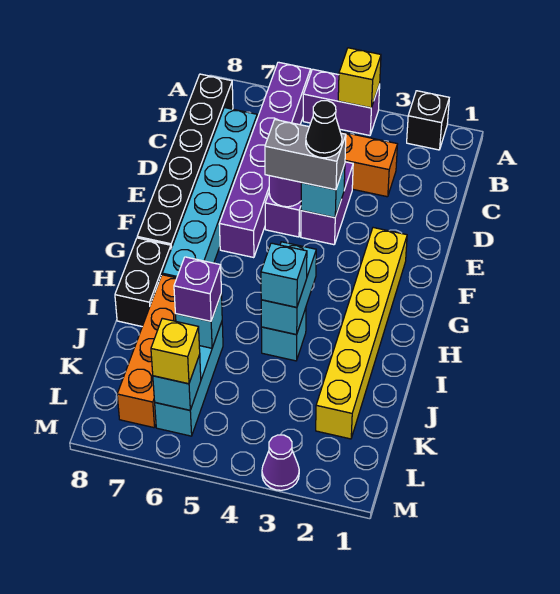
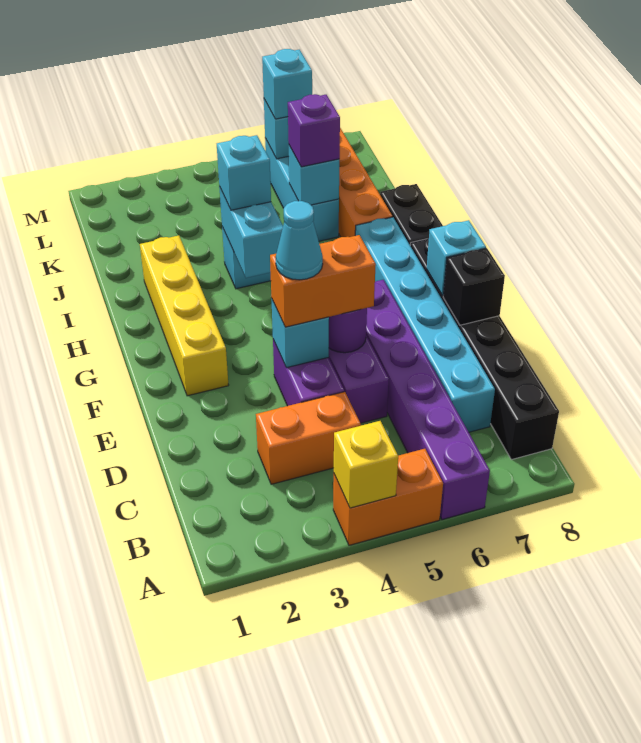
black 1x1 brick [407,91,449,150] -> black 1x1 brick moved to [443,248,505,325]
purple 1x2 brick [303,69,380,135] -> orange 1x2 brick [333,449,443,545]
grey 1x2 brick [265,120,346,190] -> orange 1x2 brick [270,235,376,327]
black 1x1 cone [306,101,342,158] -> cyan 1x1 cone [276,201,323,280]
yellow 1x6 brick [316,228,407,439] -> yellow 1x4 brick [140,235,229,396]
none -> cyan 1x1 brick [427,220,486,296]
yellow 1x1 brick [151,318,200,384] -> cyan 1x1 brick [262,49,312,119]
purple 1x1 cone [262,435,299,490] -> none

